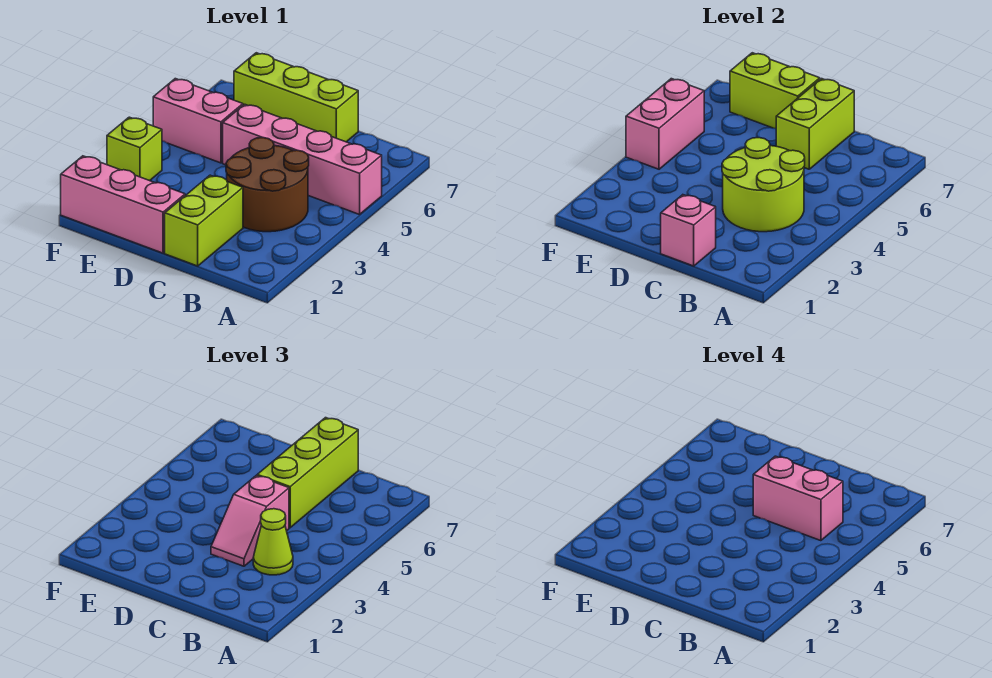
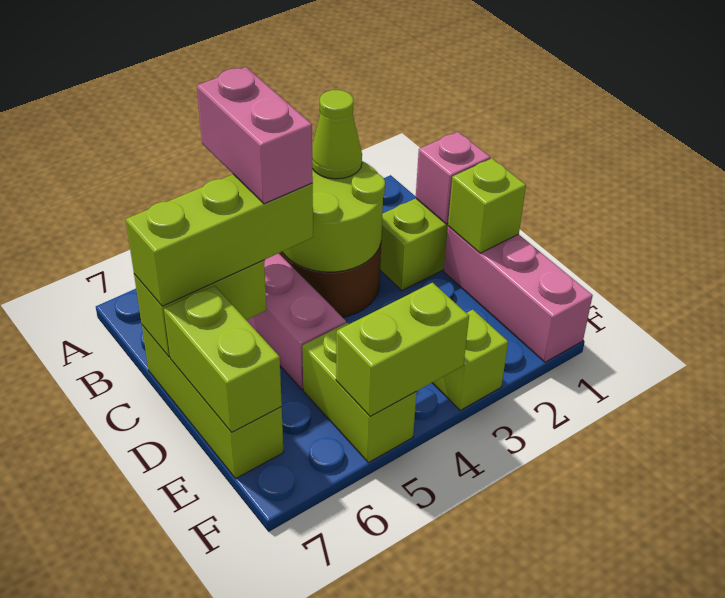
pink 1x2 slope [211,476,289,566] -> none
none -> lime 1x1 brick [448,158,526,253]
pink 1x2 brick [153,79,243,163] -> lime 1x2 brick [302,323,417,463]
pink 1x2 brick [626,79,704,169] -> lime 1x2 brick [336,283,469,416]

